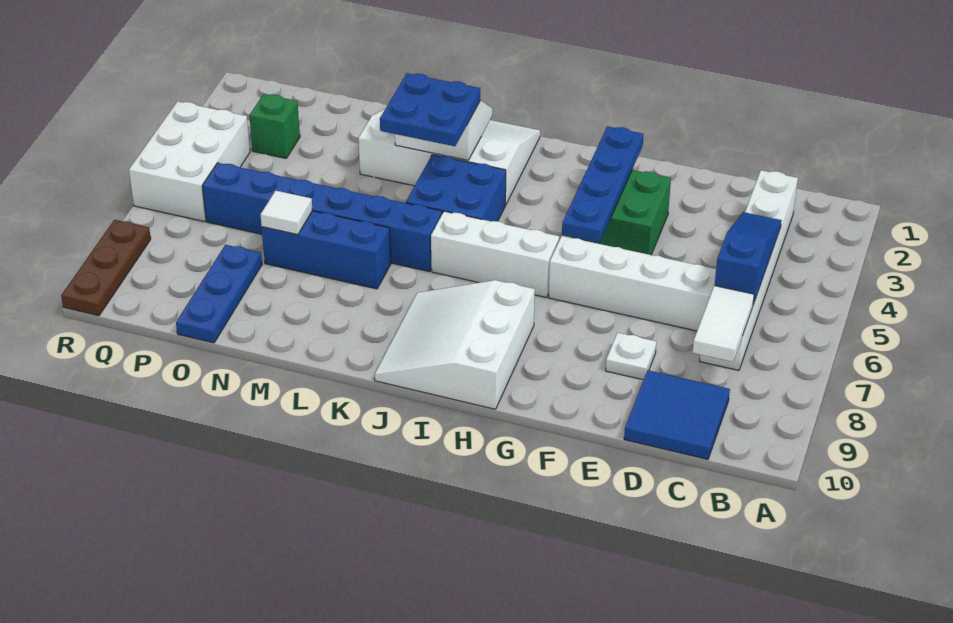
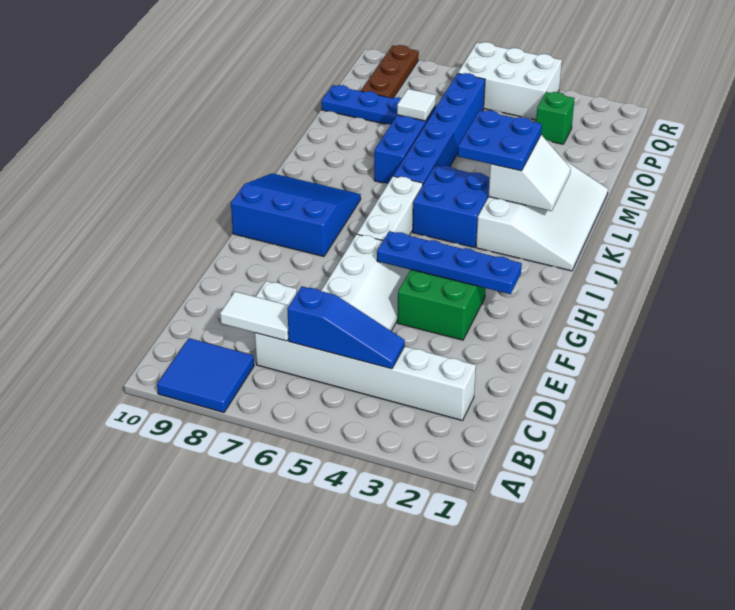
blue 2x2 tile [624,370,730,459] -> blue 2x2 tile moved to [157,338,254,412]
white 3x3 slope [375,280,535,409] -> blue 3x3 slope [231,173,361,257]
brown 1x3 plate [61,220,151,316] -> brown 1x3 plate turned to [361,45,419,98]

